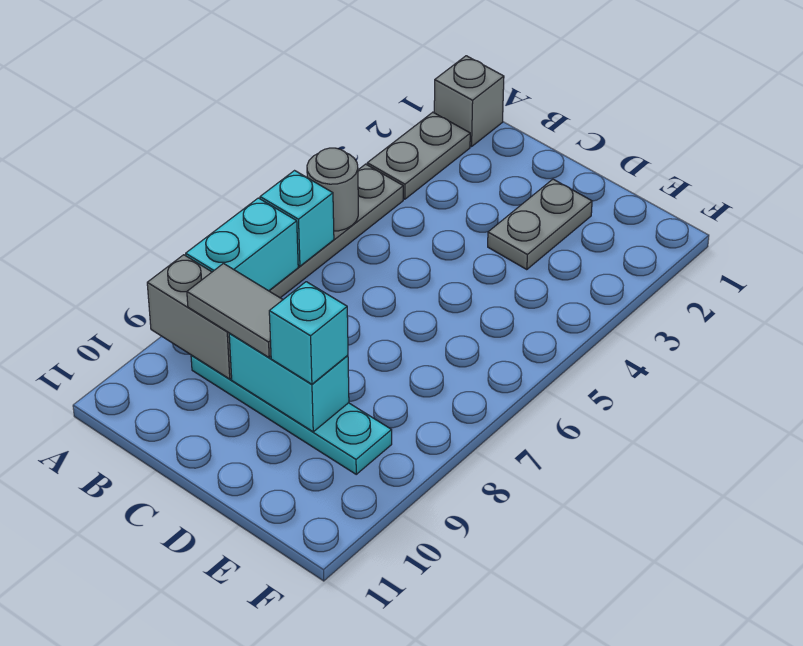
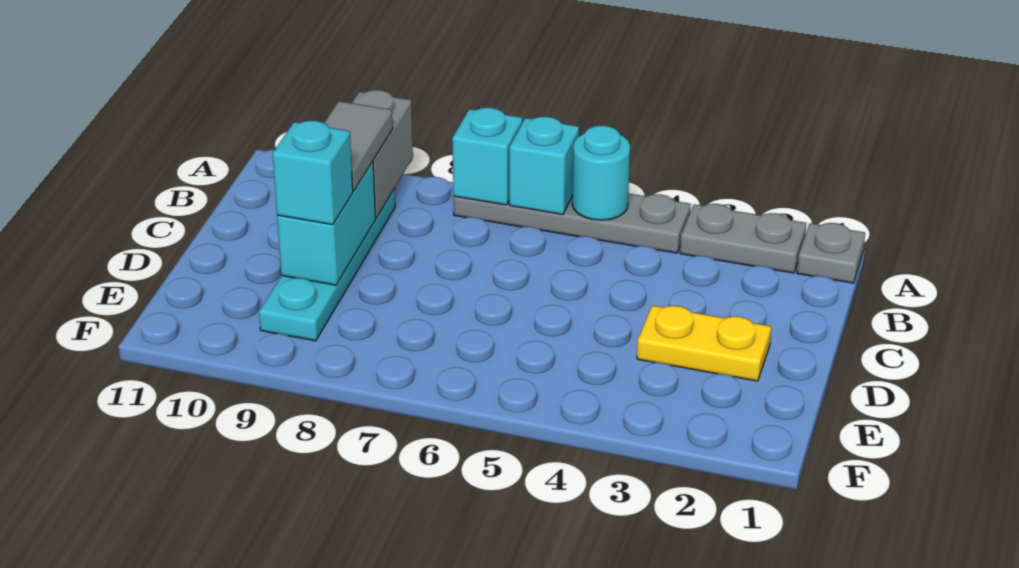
grey 1x1 brick [434,56,504,147] -> grey 1x1 plate [797,223,865,283]
grey 1x1 round brick [307,148,358,231] -> cyan 1x1 round brick [572,126,630,220]
cyan 1x2 brick [186,198,298,291] -> cyan 1x1 brick [452,108,522,205]
grey 1x2 plate [488,179,592,270] -> yellow 1x2 plate [637,305,771,381]

